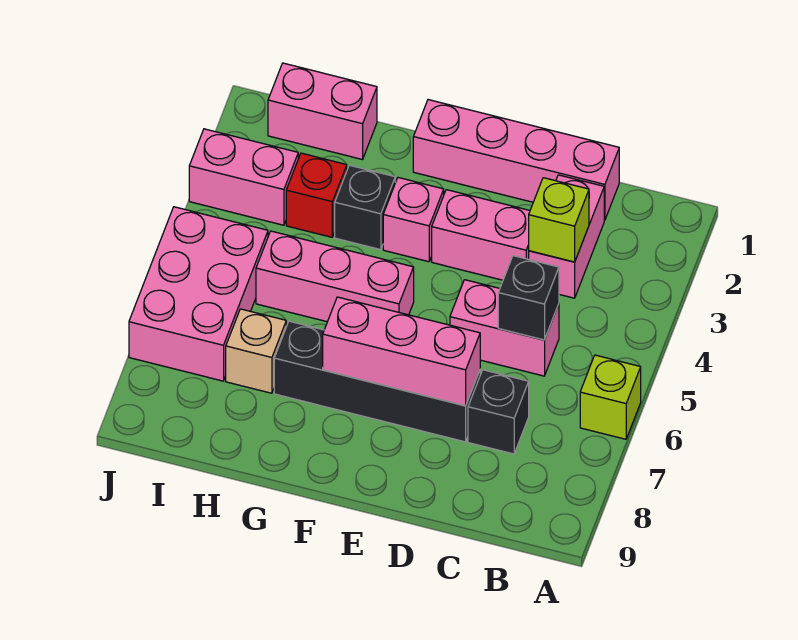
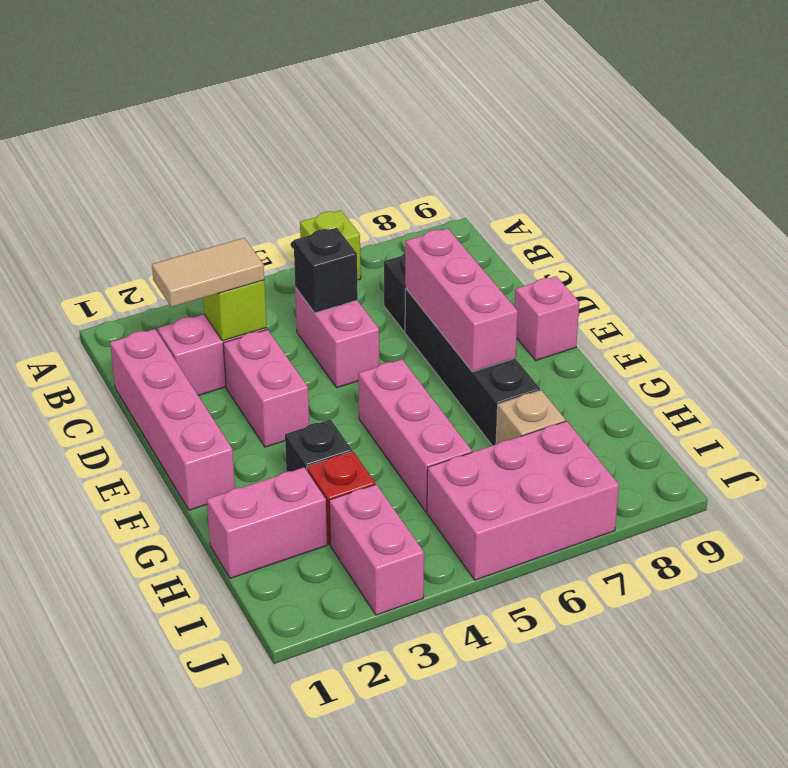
none -> tan 1x2 tile [152,238,264,307]
pink 1x1 brick [383,178,444,262] -> pink 1x1 brick moved to [515,276,579,360]
pink 1x2 brick [268,63,377,160] -> pink 1x2 brick turned to [207,467,327,578]

